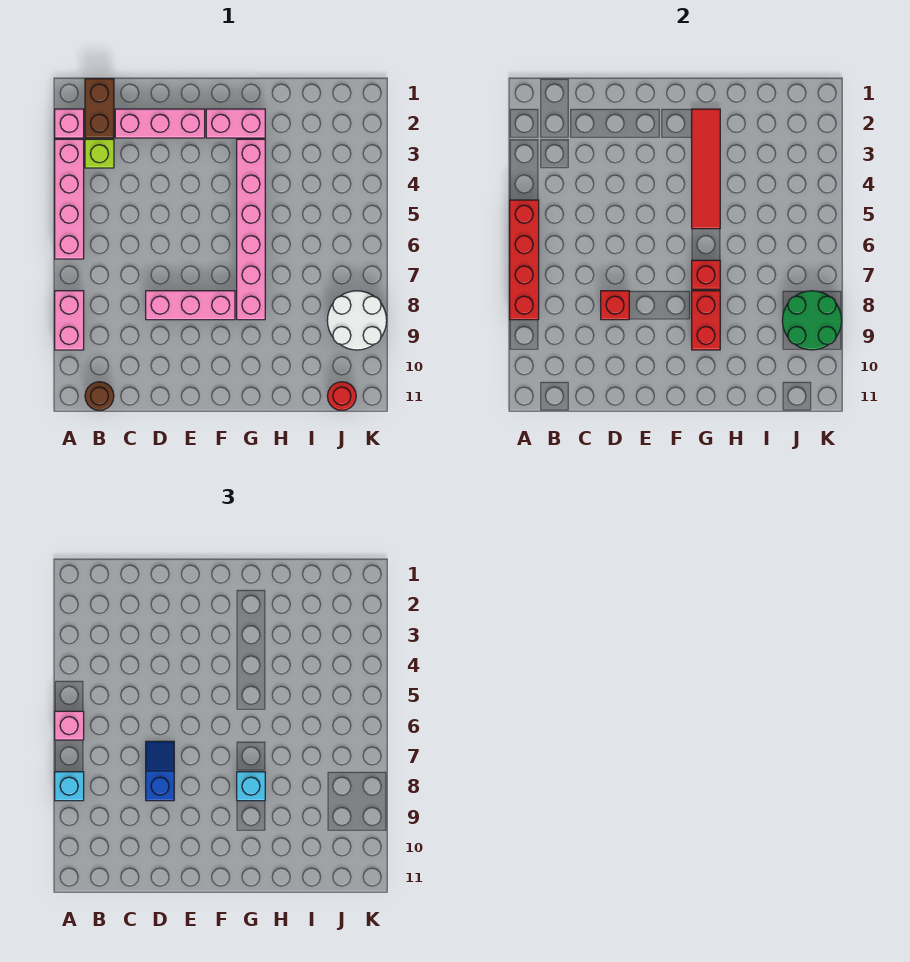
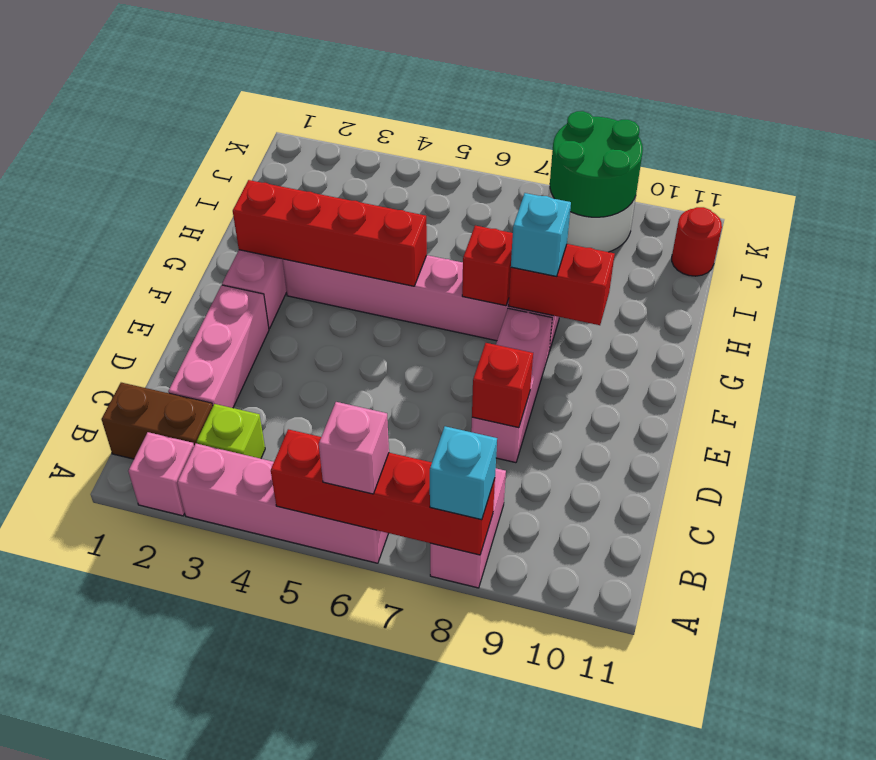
pink 1x2 brick [55,291,84,350] -> pink 1x2 brick turned to [430,468,506,588]
brown 1x1 round brick [85,382,114,410] -> none
blue 1x2 slope [146,741,174,801] -> none
red 1x4 tile [692,109,720,229] -> red 1x4 brick [233,180,427,286]

